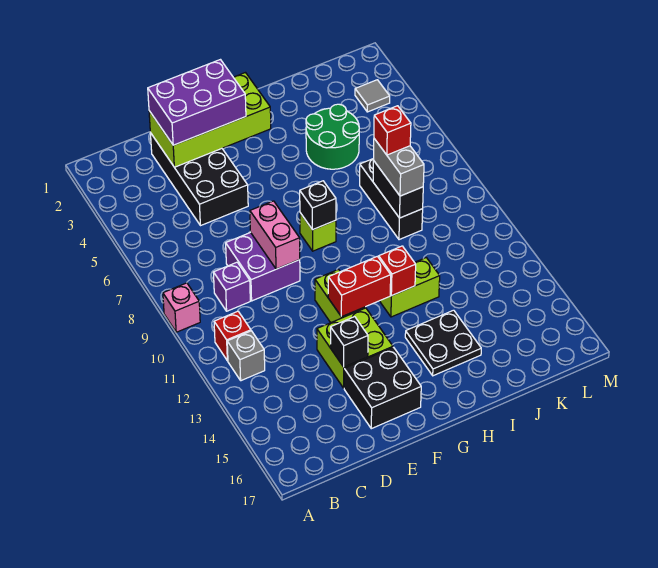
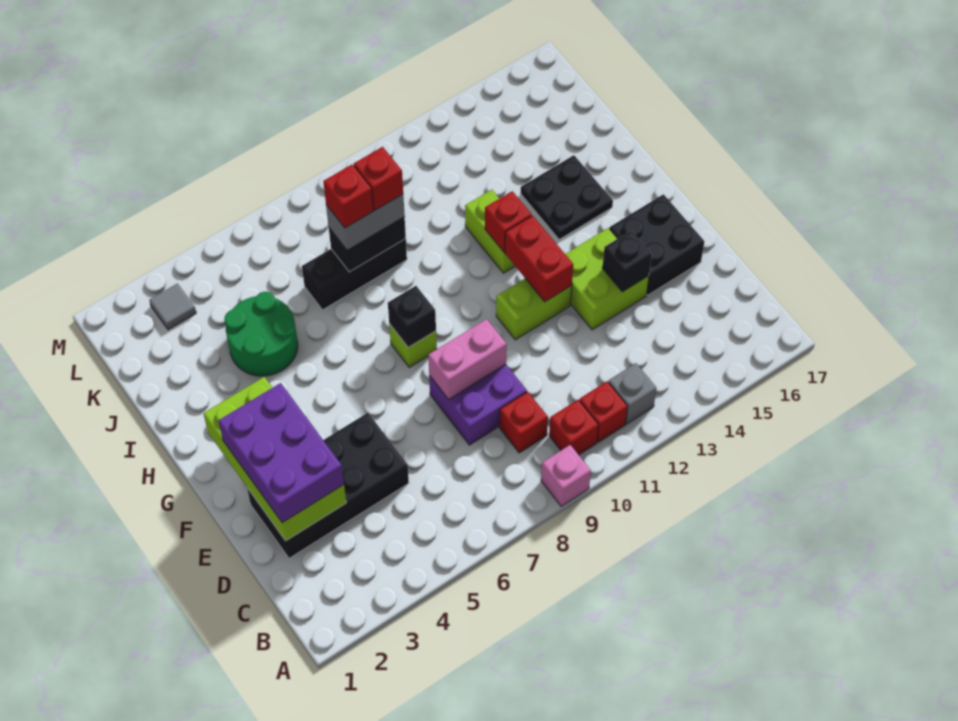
none -> red 1x1 brick [549,400,599,455]
purple 1x1 brick [213,262,250,311] -> red 1x1 brick [500,392,548,453]
none -> red 1x1 brick [354,147,403,210]

